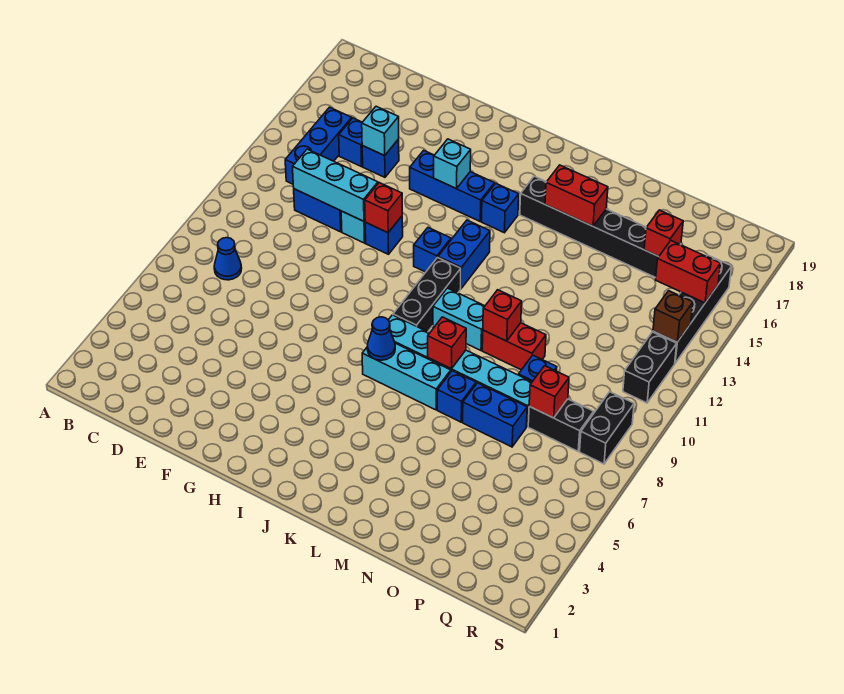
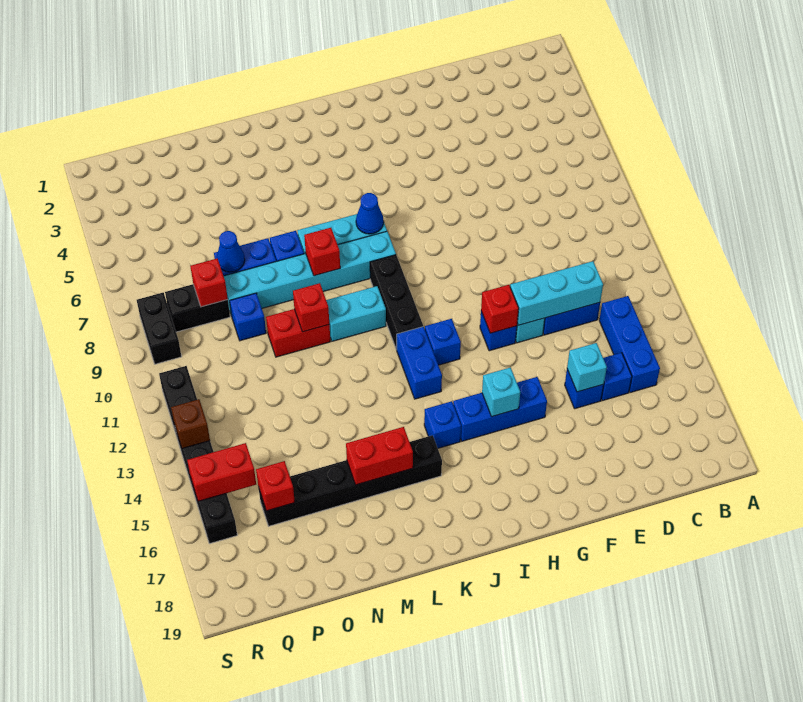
blue 1x1 cone [214,238,242,280] -> blue 1x1 cone moved to [217,231,245,272]

